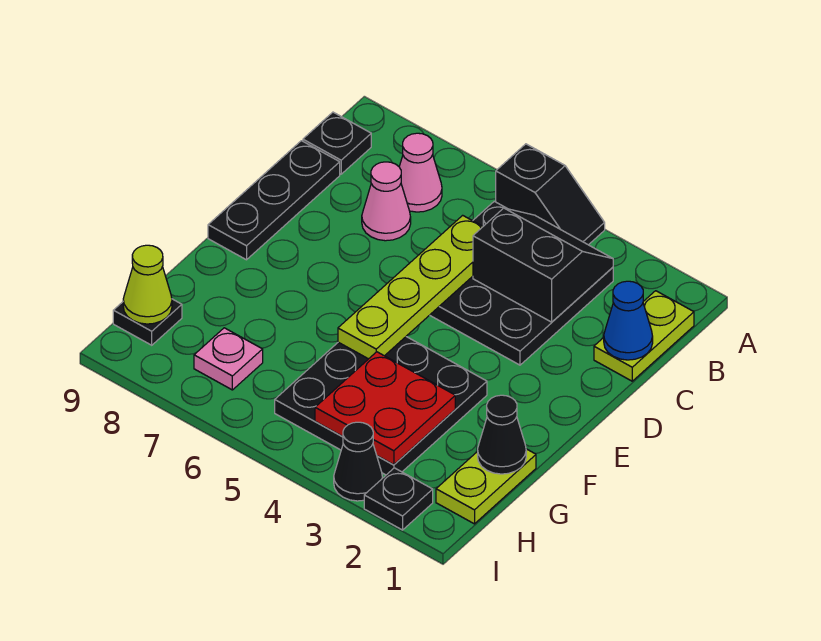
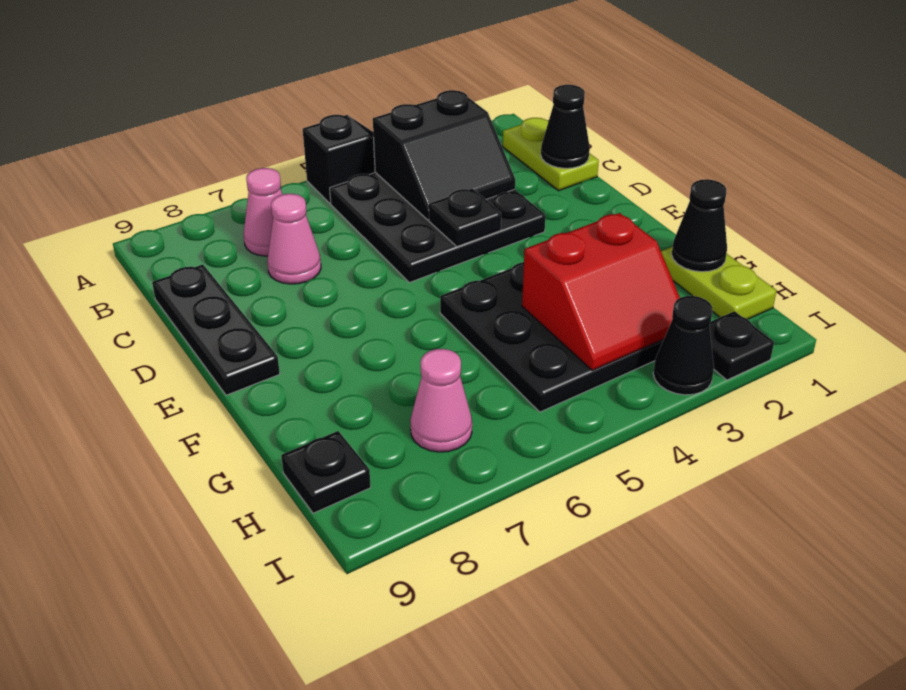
black 2x2 slope [473,208,613,322] -> black 2x2 slope turned to [373,90,515,220]
black 1x1 plate [303,112,371,174] -> black 1x1 plate moved to [429,189,501,247]
blue 1x1 cone [604,281,653,360] -> black 1x1 cone [541,85,590,168]
lime 1x4 plate [338,215,483,359] -> none
red 2x2 plate [315,352,455,465] -> red 2x2 slope [522,213,680,371]
pink 1x1 plate [194,328,263,390] -> pink 1x1 cone [410,349,472,452]
lime 1x1 cone [123,245,172,324] -> none

